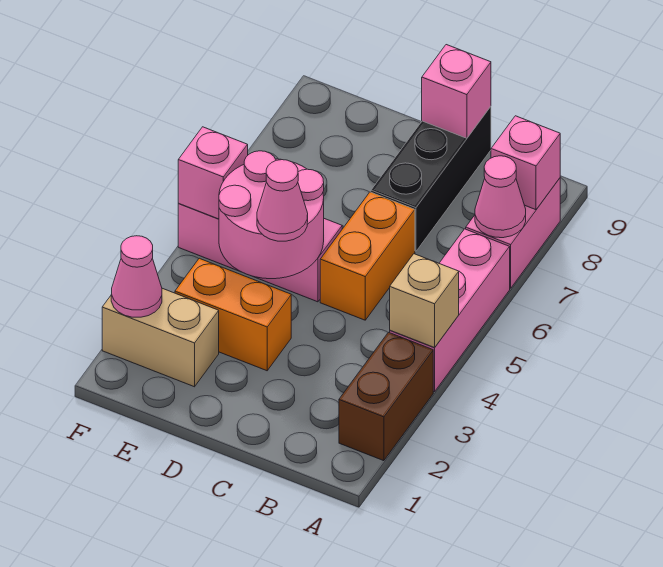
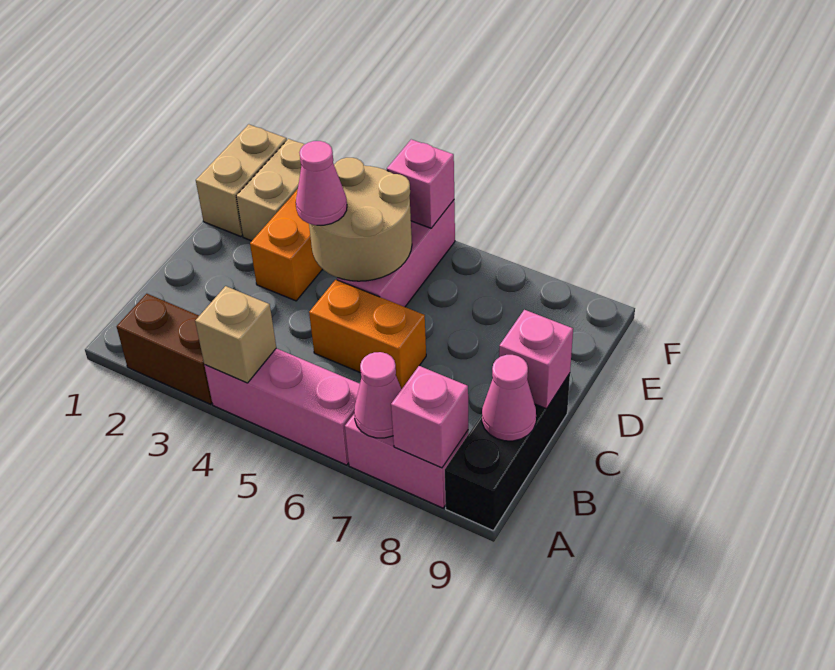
black 1x3 brick [371,106,491,251] -> black 1x3 brick turned to [445,374,570,530]
pink 2x2 round brick [219,151,324,279] -> tan 2x2 round brick [309,158,412,281]
none -> tan 1x2 brick [196,124,287,237]
pink 1x1 cone [111,236,162,317] -> pink 1x1 cone moved to [482,355,536,441]

